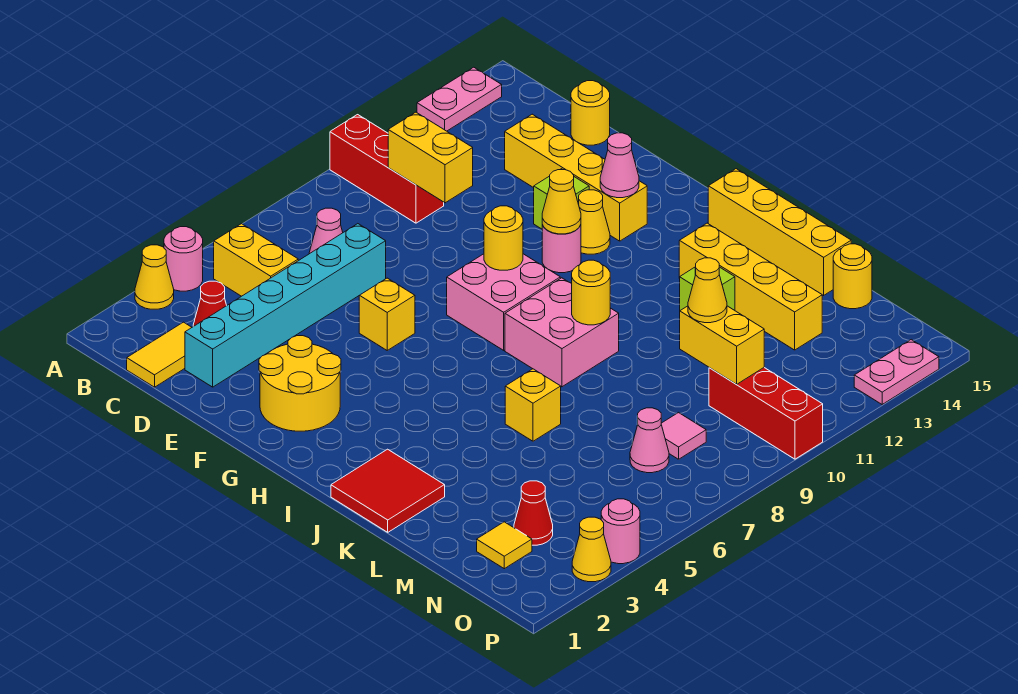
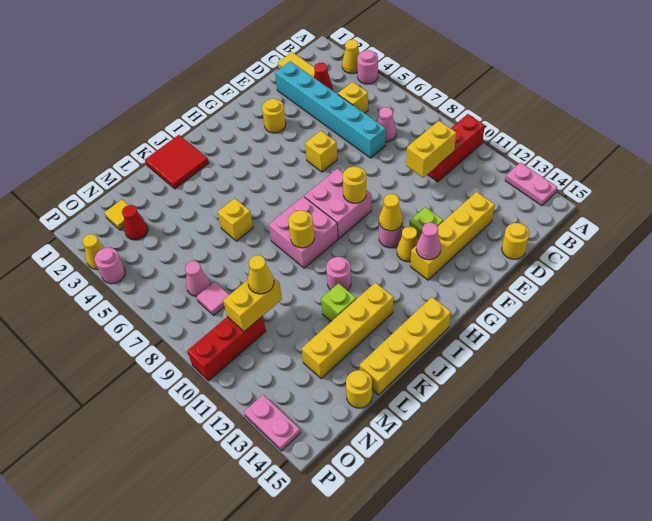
yellow 1x2 brick [214,224,298,296] -> yellow 1x1 brick [338,82,368,113]
yellow 2x2 round brick [259,336,341,431] -> yellow 1x1 round brick [262,99,286,133]
none -> pink 1x1 round brick [326,257,351,290]

